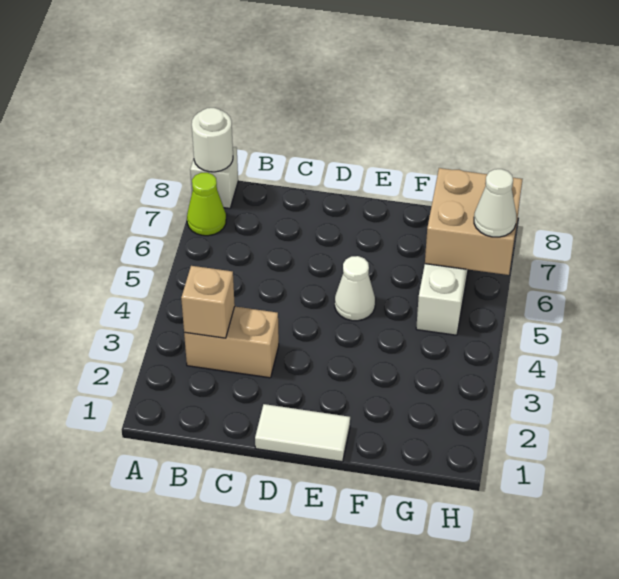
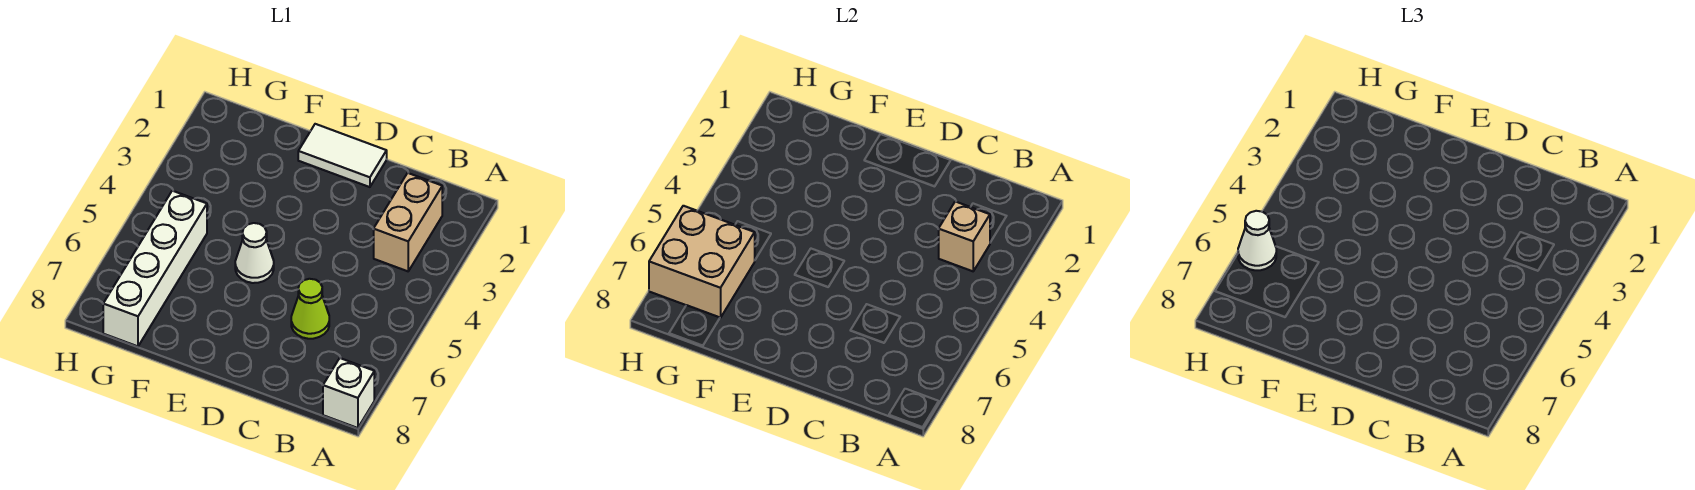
lime 1x1 cone [187,173,226,236] -> lime 1x1 cone moved to [291,279,329,339]
white 1x1 round brick [192,108,233,172] -> none
tan 1x2 brick [184,307,279,378] -> tan 1x2 brick turned to [374,173,442,271]

